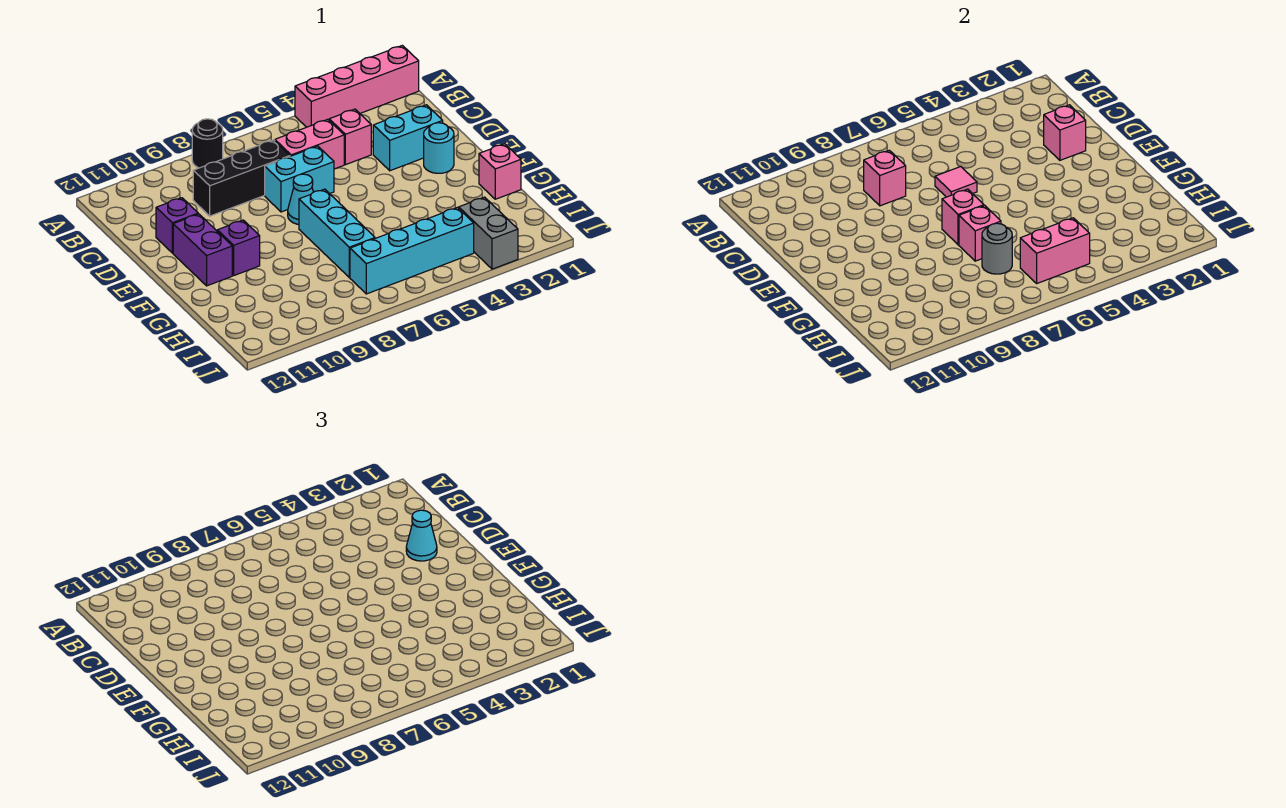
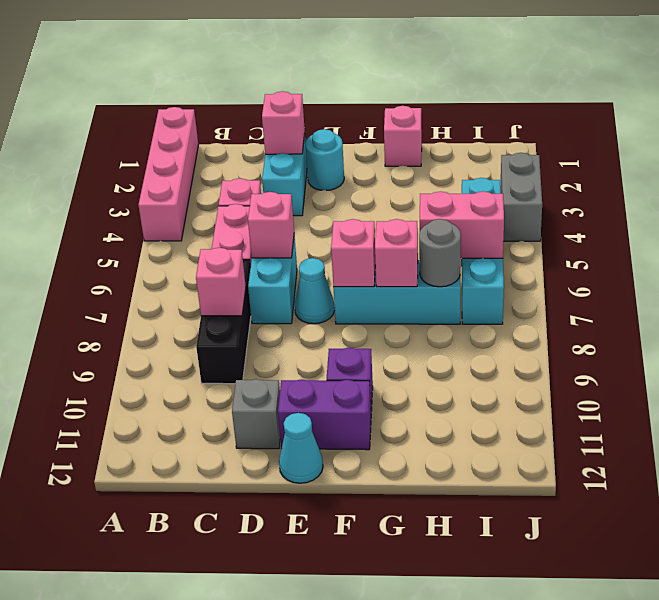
black 1x1 round brick [192,119,223,168] -> none
cyan 1x1 cone [406,510,437,561] -> cyan 1x1 cone moved to [279,413,323,483]
pink 1x1 tile [935,167,977,197] -> pink 1x1 brick [248,192,294,258]
purple 1x1 brick [156,198,198,253] -> grey 1x1 brick [232,379,280,449]
grey 1x2 brick [459,197,518,269] -> grey 1x2 brick turned to [501,153,542,241]
pink 1x2 brick [1020,218,1090,283] -> pink 1x2 brick turned to [420,191,504,258]

